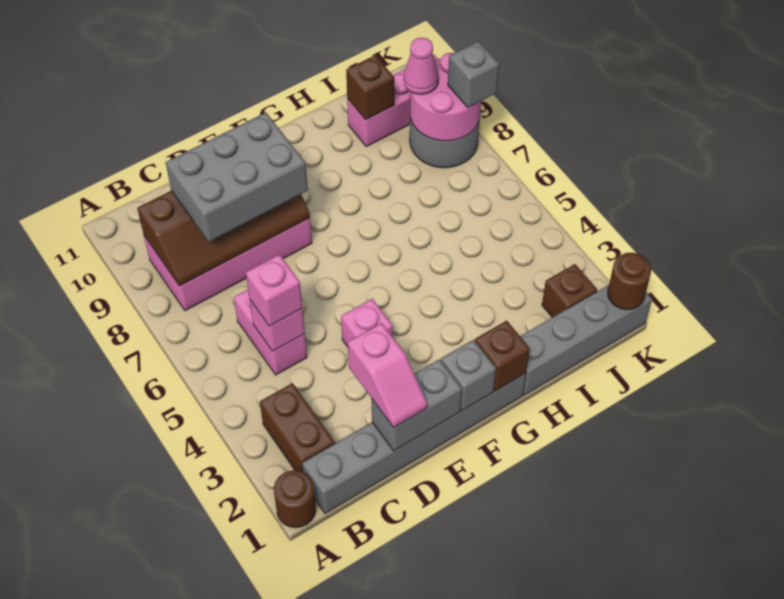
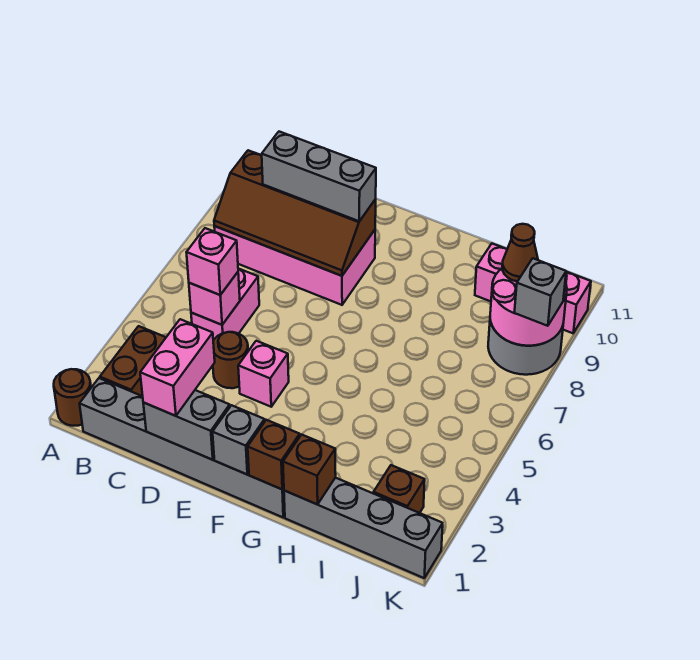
grey 2x3 brick [166,113,308,242] -> grey 1x3 brick [262,132,376,221]
pink 1x2 slope [348,323,427,428] -> pink 1x2 brick [140,319,215,416]
brown 1x1 brick [346,55,394,120] -> brown 1x1 brick moved to [283,435,336,504]
pink 1x1 cone [403,38,439,94] -> brown 1x1 cone [502,224,538,282]
brown 1x1 round brick [608,253,651,310] -> brown 1x1 round brick moved to [213,332,248,388]

